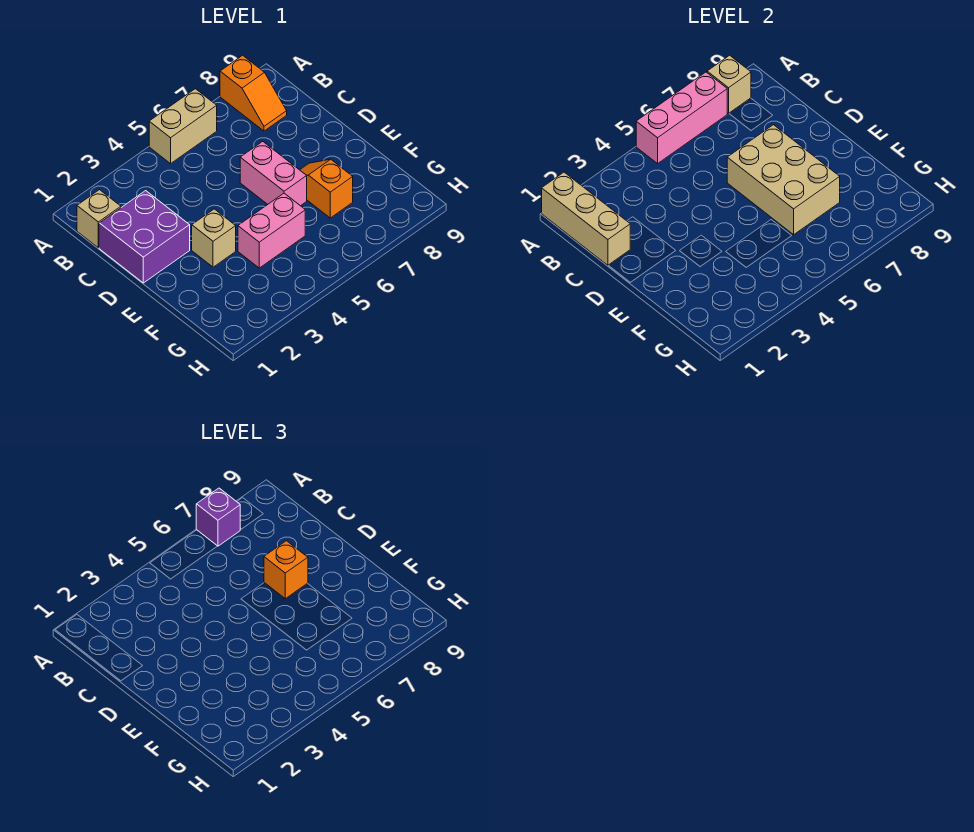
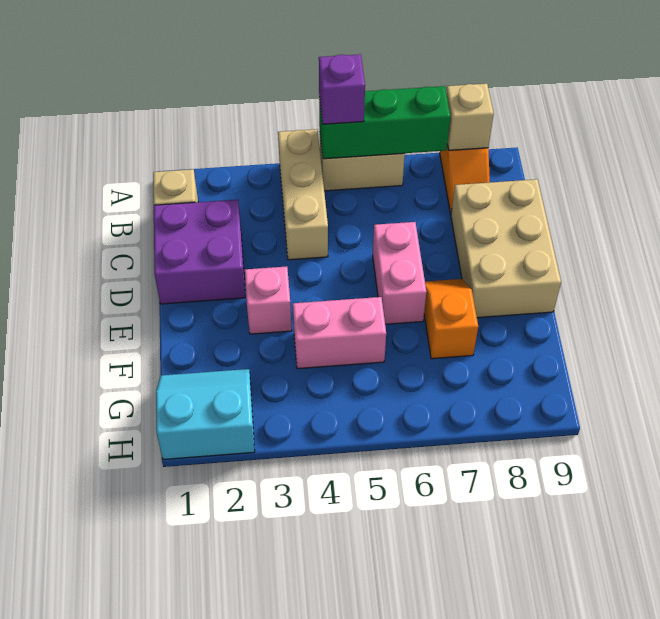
tan 1x3 brick [542,172,630,265] -> tan 1x3 brick moved to [278,129,328,260]
pink 1x3 brick [636,72,727,164] -> green 1x3 brick [319,86,451,159]
purple 1x1 brick [196,488,240,546] -> purple 1x1 brick moved to [319,54,365,124]
tan 2x3 brick [727,125,840,235] -> tan 2x3 brick moved to [451,179,561,318]
orange 1x1 brick [264,541,308,599] -> none
tan 1x1 brick [192,209,236,267] -> pink 1x1 brick [245,266,292,334]
none -> cyan 2x2 slope [156,369,255,459]

